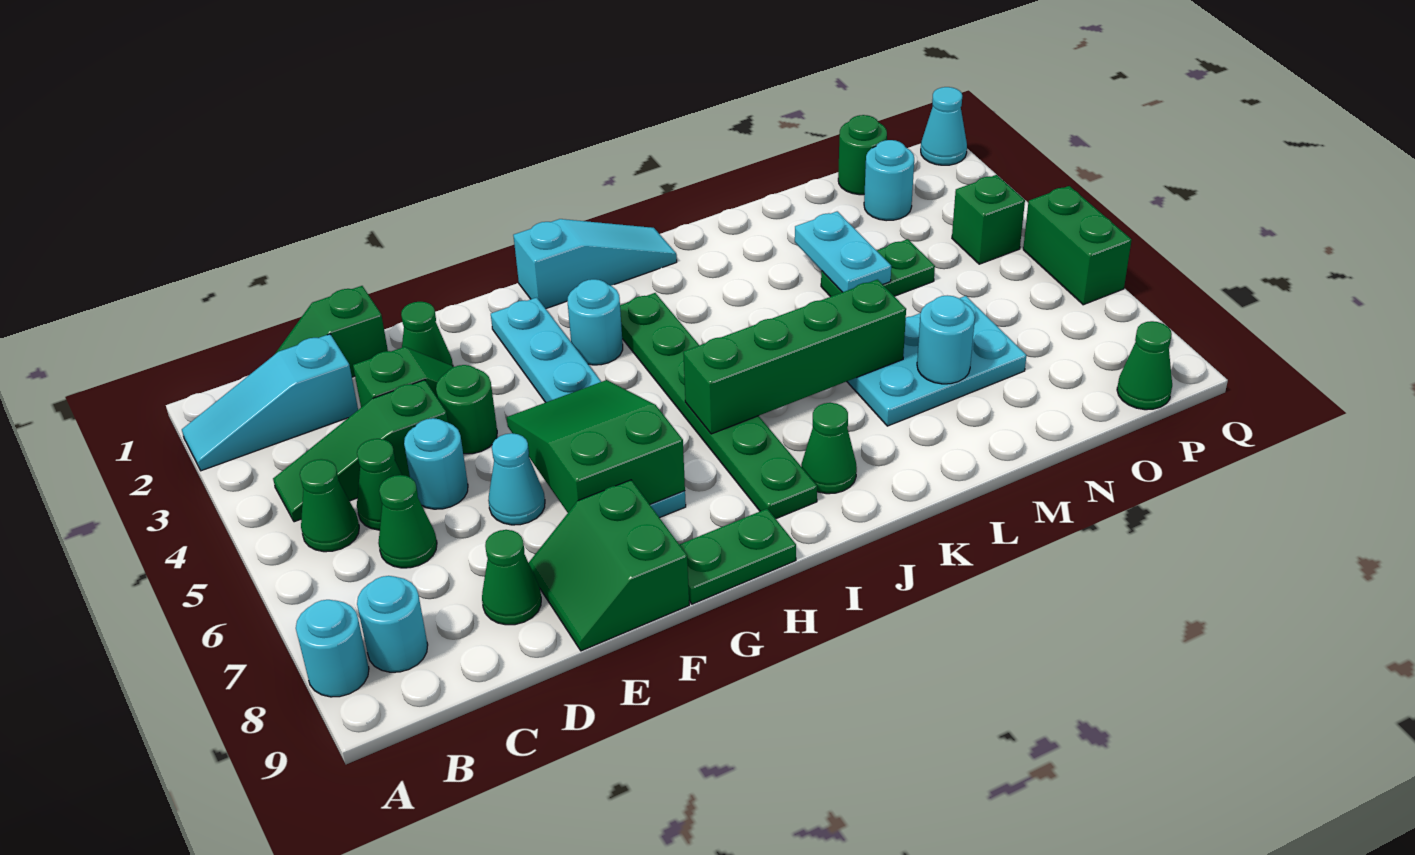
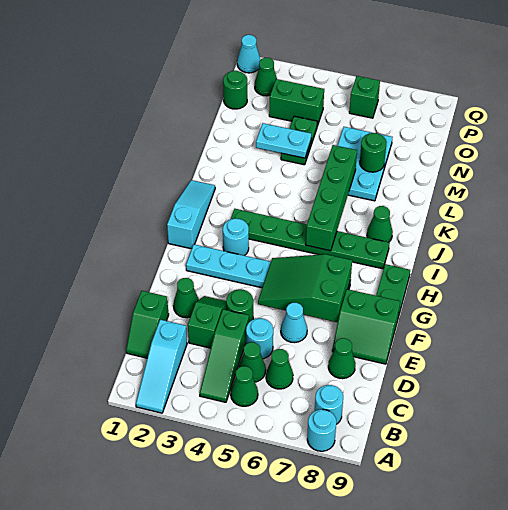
cyan 1x1 round brick [917,295,975,384] -> green 1x1 round brick [360,133,387,172]
cyan 1x1 round brick [864,140,914,221] -> none
green 1x1 brick [952,175,1025,264] -> green 1x1 brick moved to [349,76,380,118]
green 1x1 cone [1117,321,1172,410] -> green 1x1 cone moved to [255,58,277,96]
green 1x2 brick [1023,186,1132,305] -> green 1x2 brick moved to [269,79,324,125]

